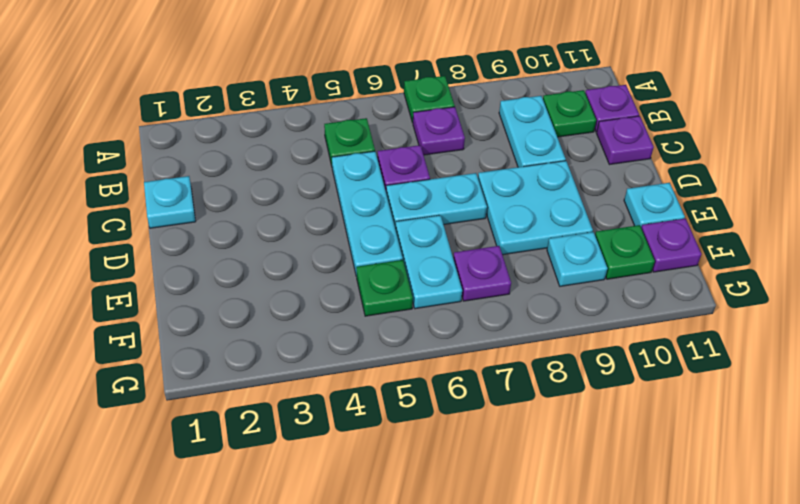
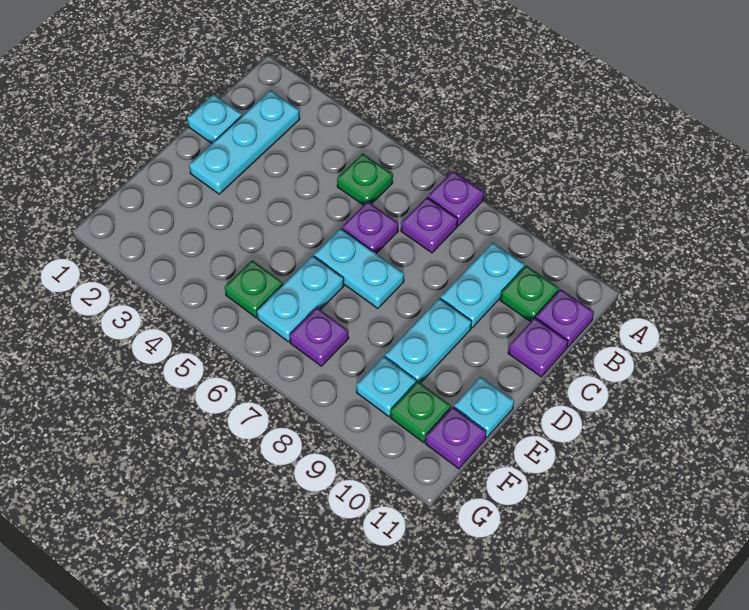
green 1x1 plate [404,76,455,123] -> purple 1x1 plate [428,171,484,226]
cyan 1x3 plate [332,151,403,276] -> cyan 1x3 plate moved to [189,90,300,194]
cyan 2x2 plate [478,161,593,255] -> cyan 1x2 plate [385,298,472,383]

